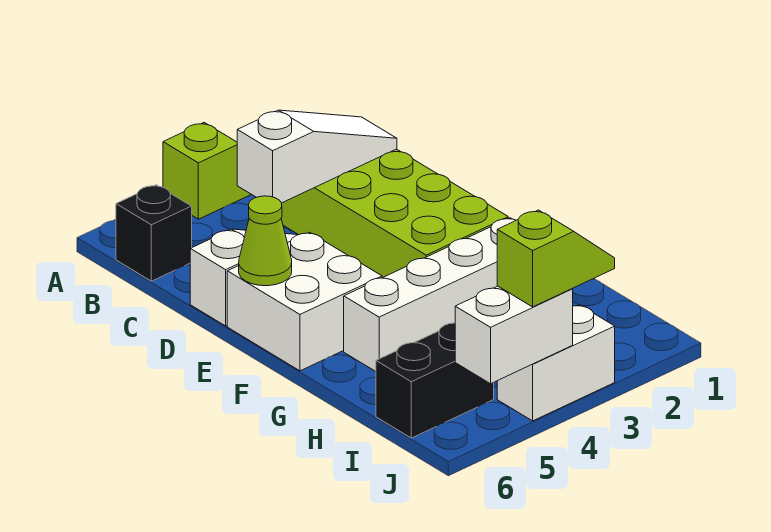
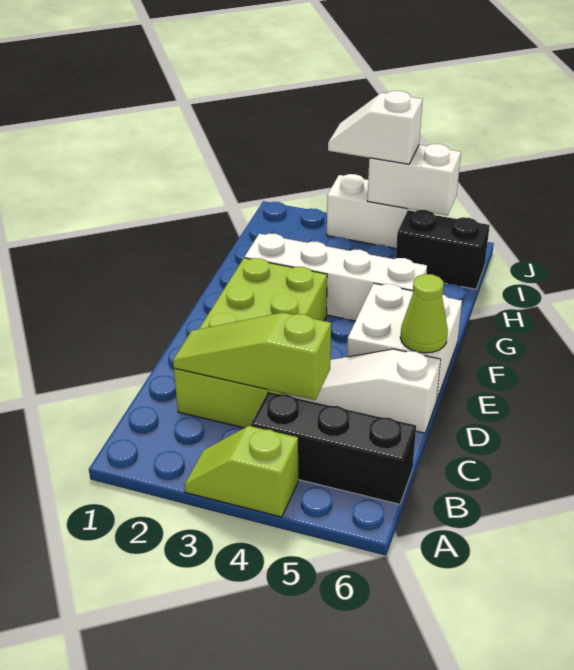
black 1x1 brick [116,185,192,281] -> black 1x3 brick [251,392,416,504]
white 1x3 slope [237,110,397,203] -> lime 1x3 slope [173,313,331,400]
lime 1x2 slope [497,210,615,307] -> white 1x2 slope [328,91,423,164]

